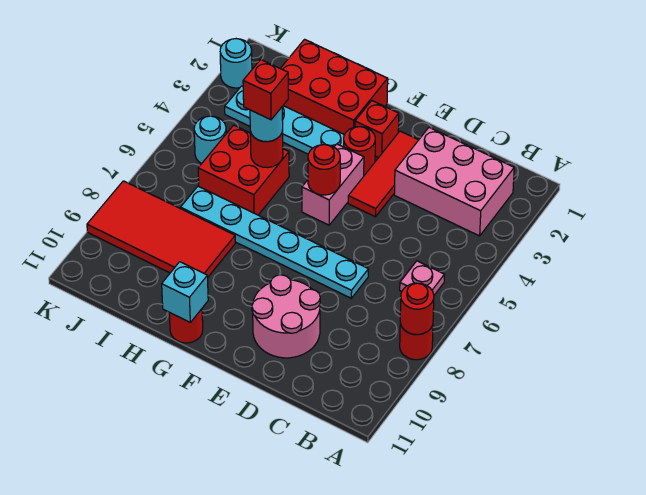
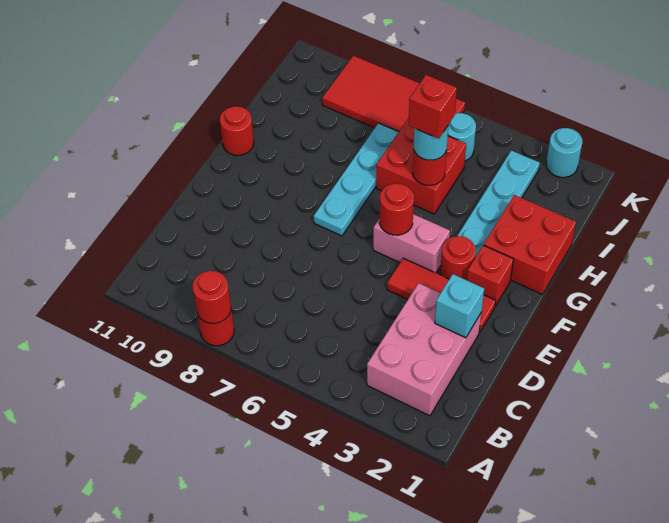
pink 1x1 plate [400,261,444,295] -> none
cyan 1x6 plate [181,186,368,298] -> cyan 1x4 plate [314,123,398,236]
pink 2x2 round brick [252,275,320,358] -> none
red 2x3 brick [280,39,388,135] -> red 2x2 brick [484,195,576,294]
cyan 1x1 brick [162,262,208,322] -> cyan 1x1 brick moved to [435,274,484,338]
red 2x4 tile [87,181,235,277] -> red 2x4 tile turned to [322,56,465,132]

